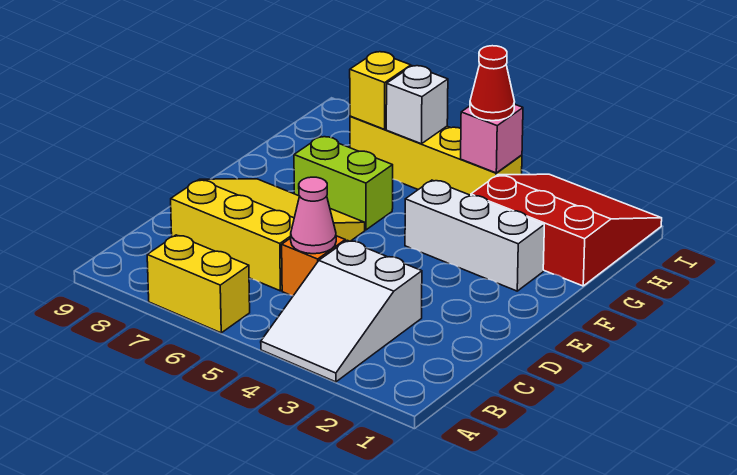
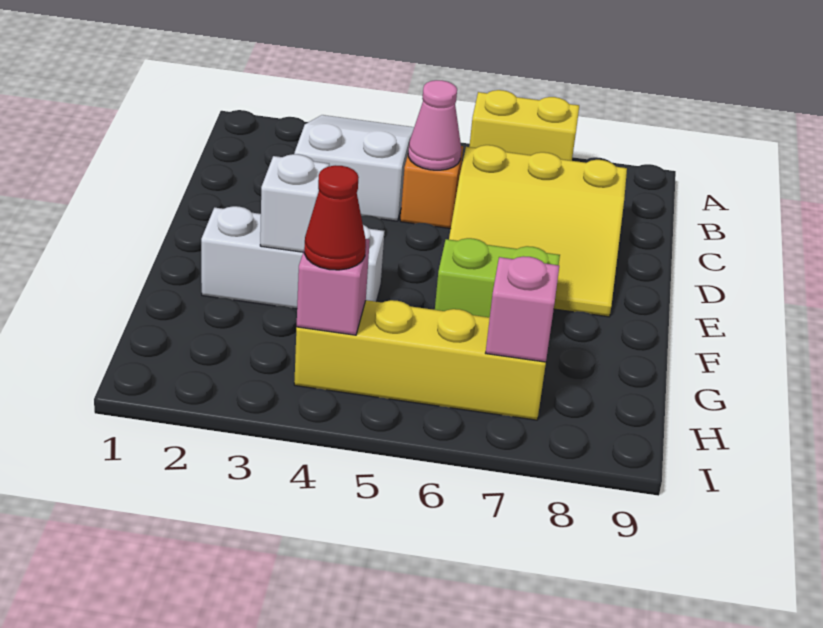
red 3x3 slope [471,174,662,286] -> none
white 1x1 brick [386,66,448,144] -> white 1x1 brick moved to [260,154,329,252]
yellow 1x1 brick [350,52,411,129] -> pink 1x1 brick [486,256,559,362]

